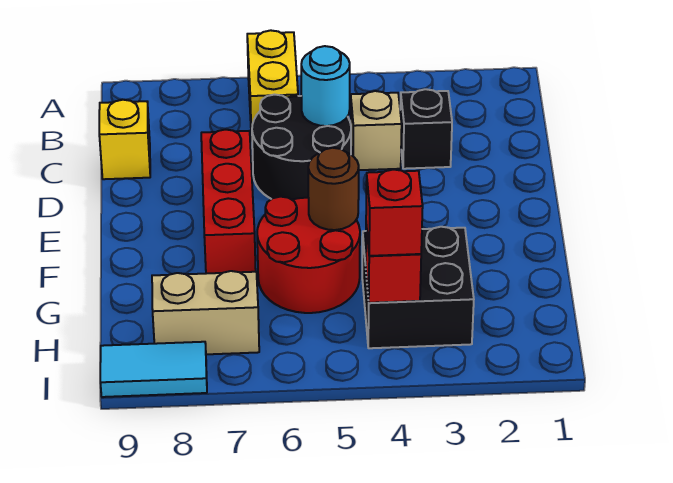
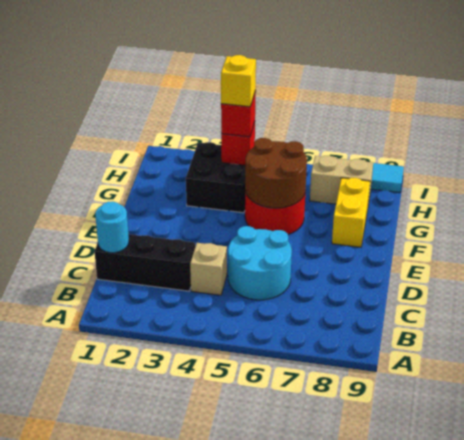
yellow 1x2 brick [247,30,298,140] -> yellow 1x2 brick moved to [332,178,370,247]
black 1x1 brick [400,89,452,169] -> black 1x3 brick [94,234,195,291]
black 2x2 round brick [252,95,351,200] -> cyan 2x2 round brick [228,226,292,300]
cyan 1x1 round brick [301,46,350,126] -> cyan 1x1 round brick moved to [95,201,129,253]
yellow 1x1 brick [99,100,150,179] -> yellow 1x1 brick moved to [221,55,256,107]
red 1x3 brick [201,130,256,274] -> none
brown 1x1 round brick [308,148,359,230] -> brown 2x2 round brick [245,138,307,208]

